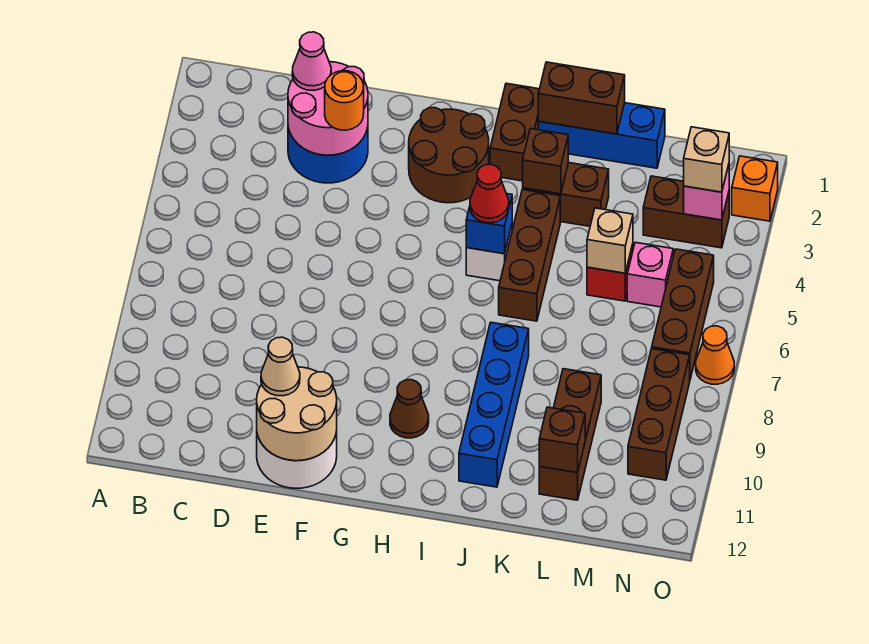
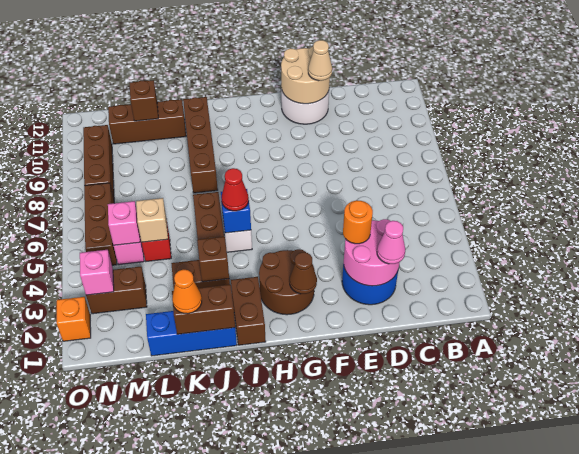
brown 1x1 cone [390,380,429,438] -> brown 1x1 cone moved to [290,252,317,294]
blue 1x4 brick [459,322,529,487] -> brown 1x4 brick [183,97,218,193]
brown 1x3 brick [539,369,601,500] -> brown 1x3 brick turned to [108,99,186,144]
none -> pink 1x1 brick [108,201,140,245]
tan 1x1 brick [684,127,729,192] -> none
orange 1x1 cone [696,326,734,384] -> orange 1x1 cone moved to [172,270,202,314]

